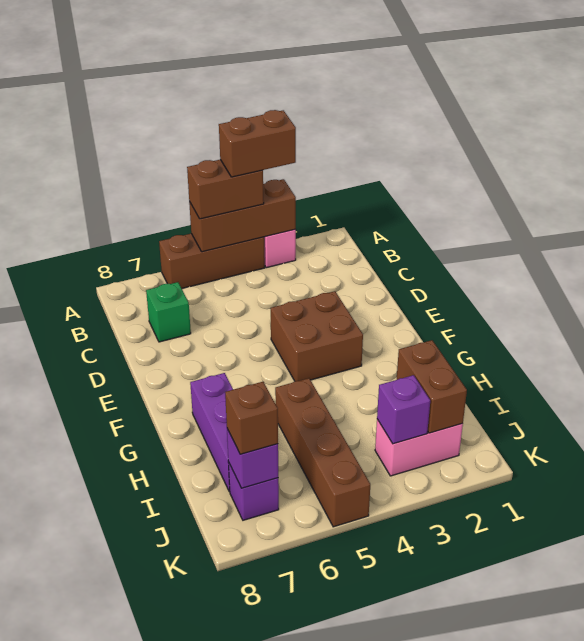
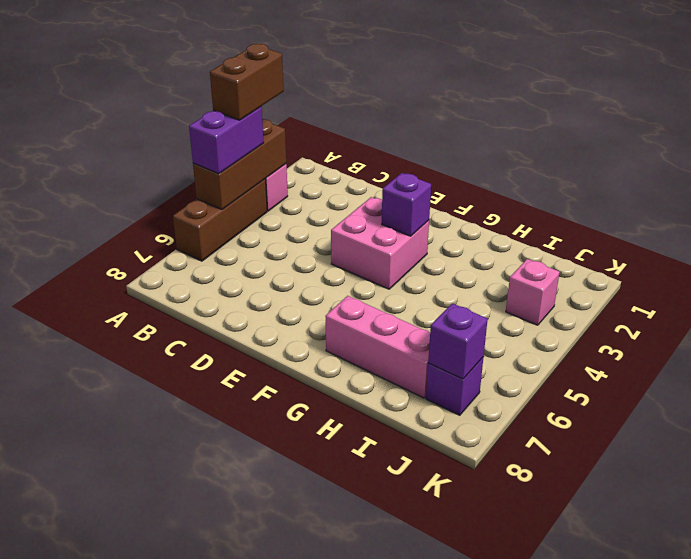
brown 1x2 brick [187,160,264,219] -> purple 1x2 brick [189,107,264,174]
green 1x1 brick [146,282,191,342] -> none
brown 2x2 brick [271,291,363,381] -> pink 2x2 brick [331,197,429,289]
purple 1x3 brick [190,373,233,492] -> pink 1x3 brick [325,296,430,398]
brown 1x4 brick [275,378,370,527] -> none
brown 1x2 brick [397,340,467,433] -> none
pink 1x2 brick [375,419,463,476] -> pink 1x1 brick [506,259,560,325]
purple 1x1 brick [377,375,430,444] -> purple 1x1 brick moved to [382,173,431,236]
brown 1x1 brick [225,382,278,454] -> none

